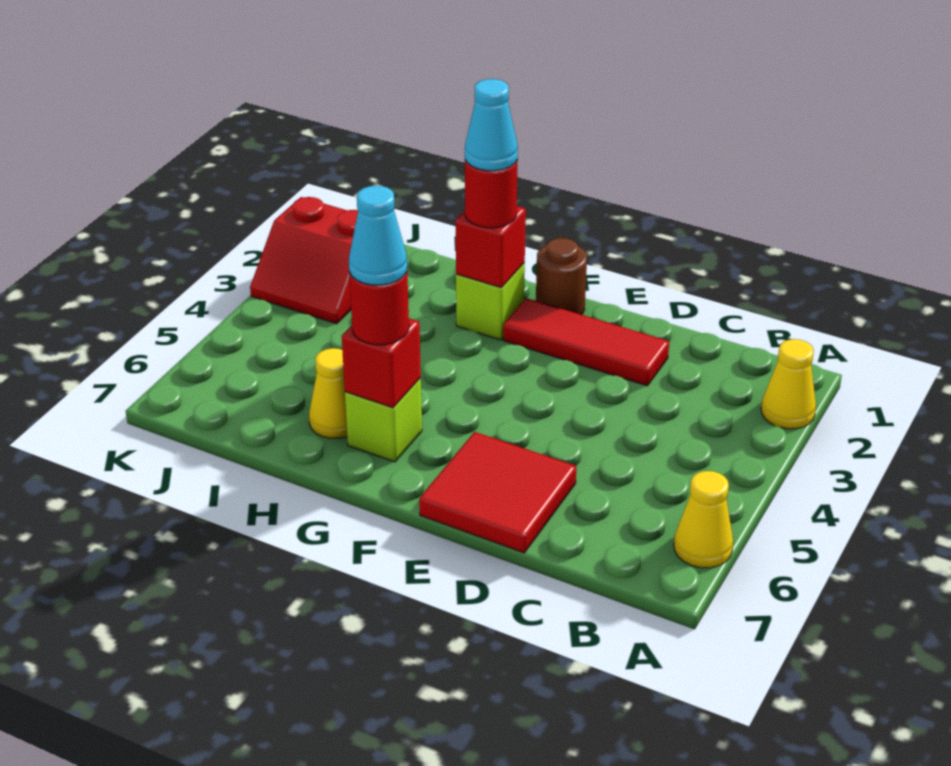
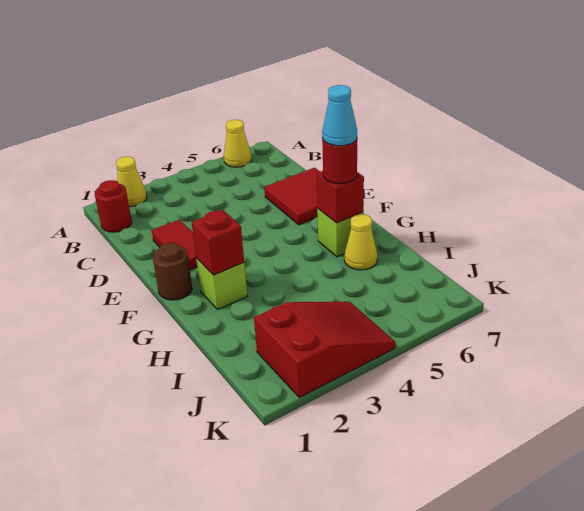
red 1x3 tile [503,298,669,386] -> red 1x2 tile [152,219,197,270]
red 1x1 round brick [465,159,518,228] -> red 1x1 round brick moved to [95,180,132,232]
cyan 1x1 cone [465,79,518,171] -> none
red 2x2 slope [250,197,358,324] -> red 2x3 slope [254,302,396,398]

